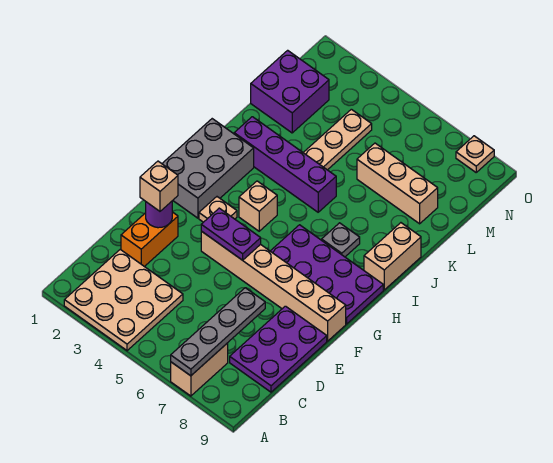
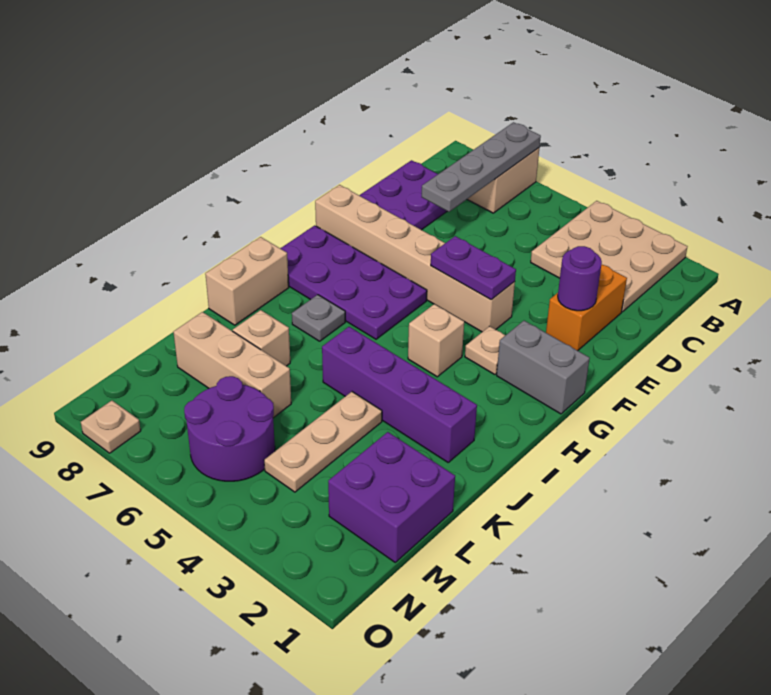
tan 1x1 brick [140,161,178,211] -> tan 1x1 brick moved to [233,310,290,366]
grey 2x3 brick [162,119,254,218] -> grey 1x2 brick [497,321,590,414]
none -> purple 2x2 round brick [184,376,275,481]

